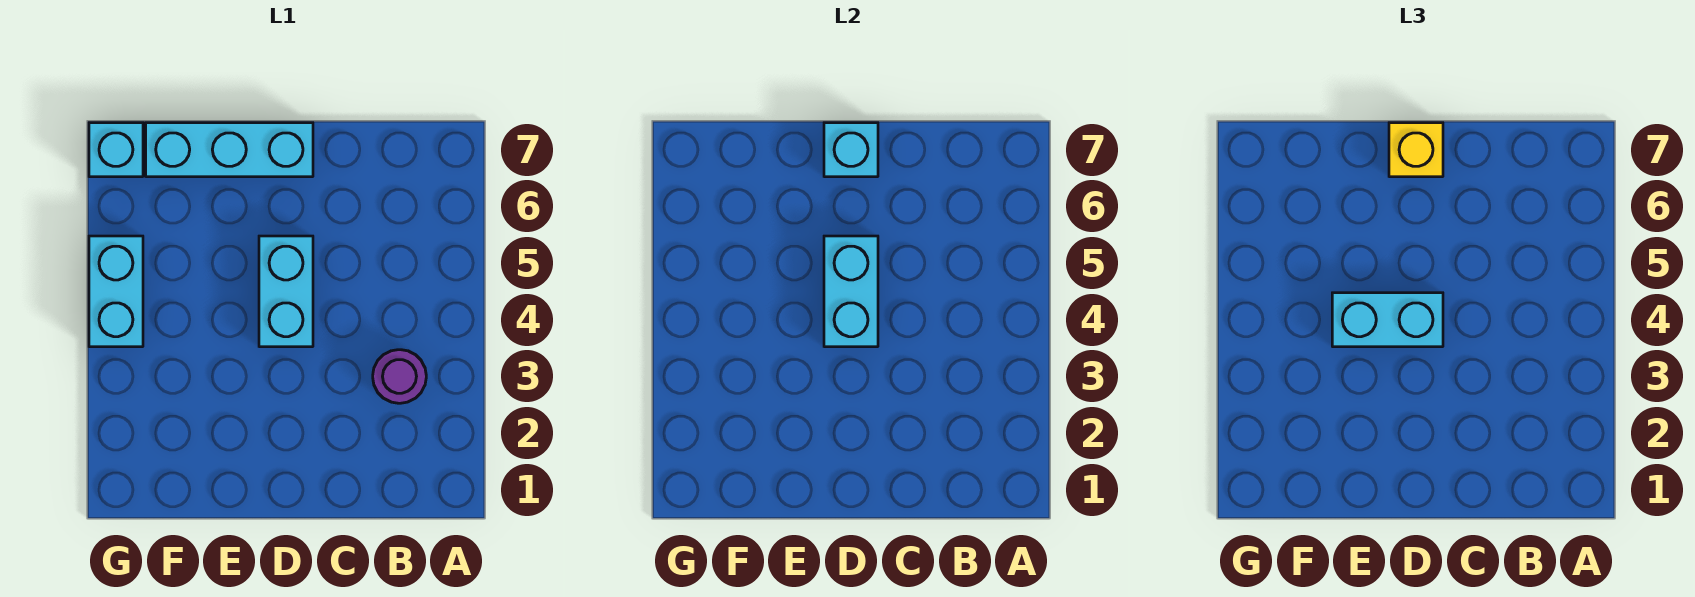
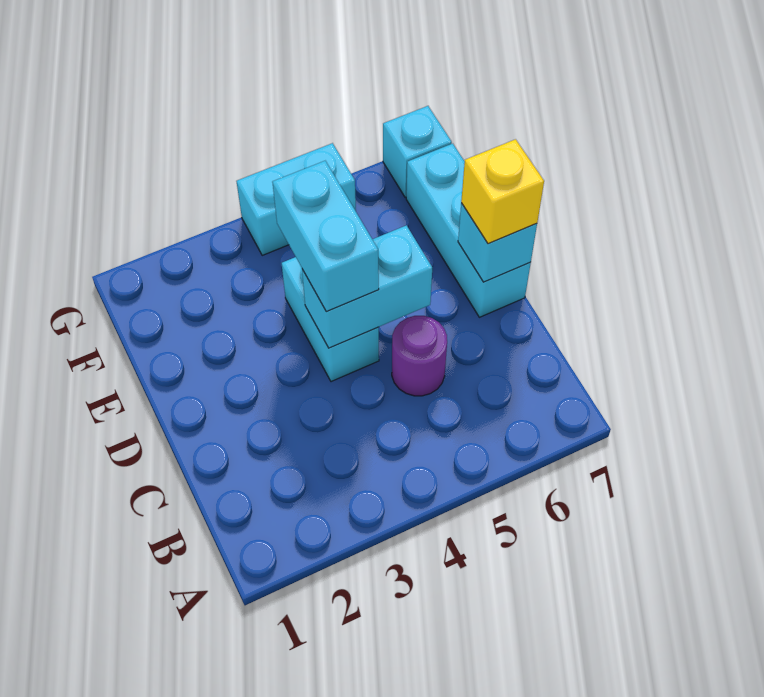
purple 1x1 round brick [373,350,426,403] -> purple 1x1 round brick moved to [392,316,447,396]
cyan 1x2 brick [259,236,313,347] -> cyan 1x2 brick turned to [282,257,379,382]

